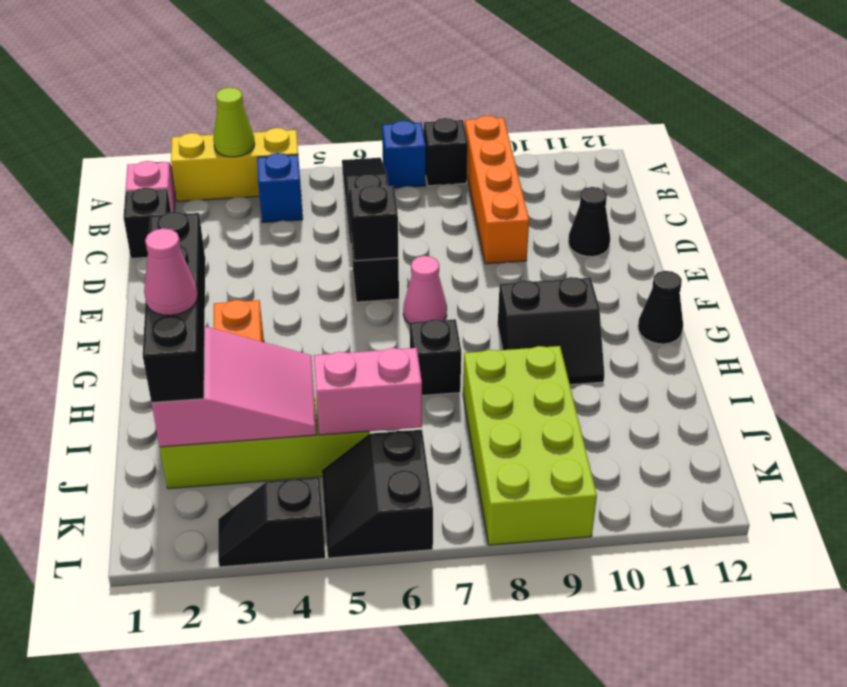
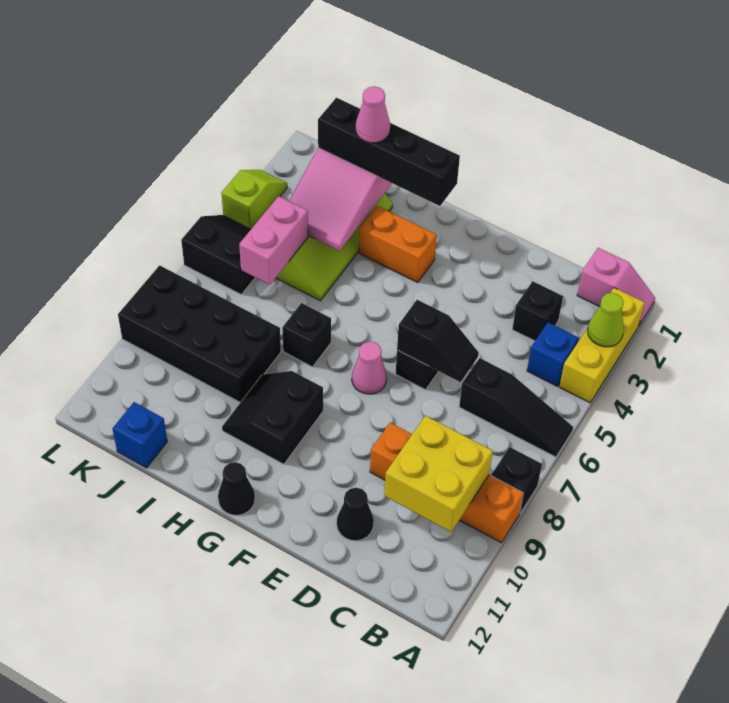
blue 1x1 brick [382,121,426,188] -> blue 1x1 brick moved to [113,402,167,468]
none -> yellow 2x2 brick [384,416,493,532]
black 1x1 brick [124,188,171,259] -> black 1x1 brick moved to [512,281,563,341]
lime 2x4 brick [463,346,597,545] -> black 2x4 brick [118,265,281,403]
black 1x2 slope [218,477,325,567] -> lime 1x2 slope [221,170,287,229]

